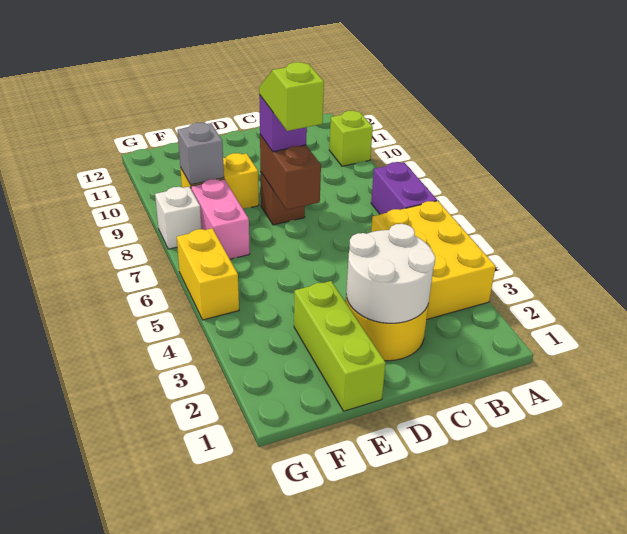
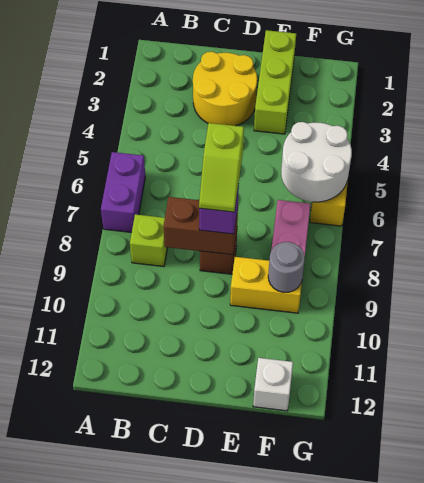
yellow 2x3 brick [371,201,496,320] -> none
lime 1x1 brick [329,111,373,166] -> lime 1x1 brick moved to [130,214,167,267]
white 2x2 round brick [346,224,435,323] -> white 2x2 round brick moved to [281,122,352,202]
brown 1x2 brick [260,135,321,210] -> brown 1x2 brick turned to [163,197,238,255]
grey 1x1 brick [178,122,224,185] -> grey 1x1 round brick [268,242,305,292]
white 1x1 brick [155,187,201,249] -> white 1x1 brick moved to [253,358,293,411]

